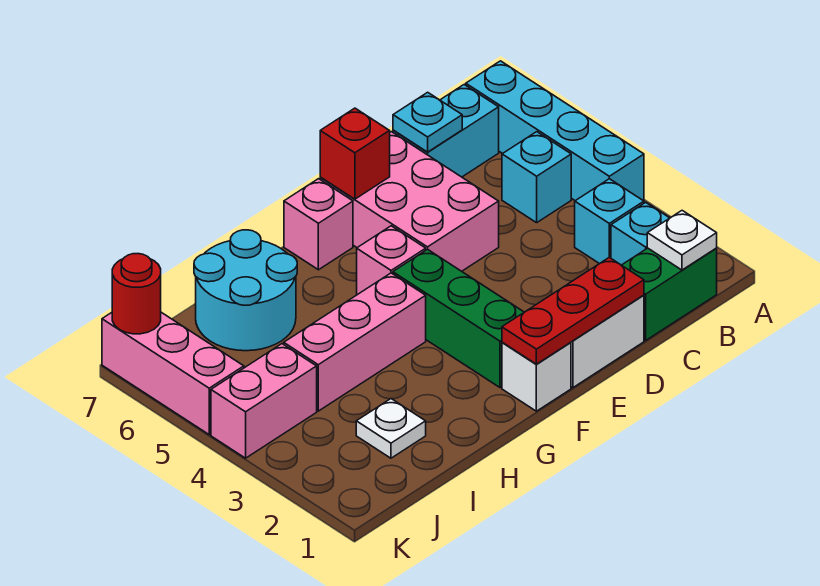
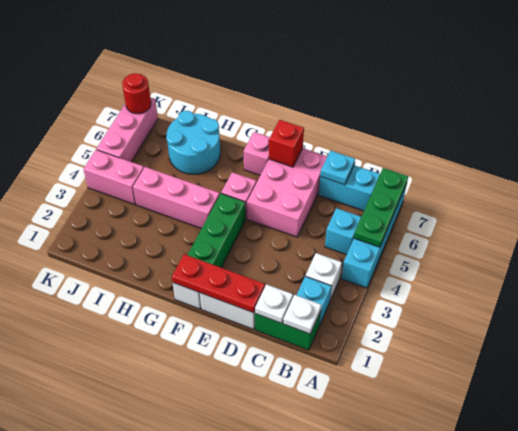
none -> green 1x3 plate [354,168,408,247]
cyan 1x1 brick [575,179,644,264] -> white 1x1 brick [306,253,342,301]
white 1x1 plate [356,399,426,458] -> white 1x1 plate moved to [255,284,293,323]

